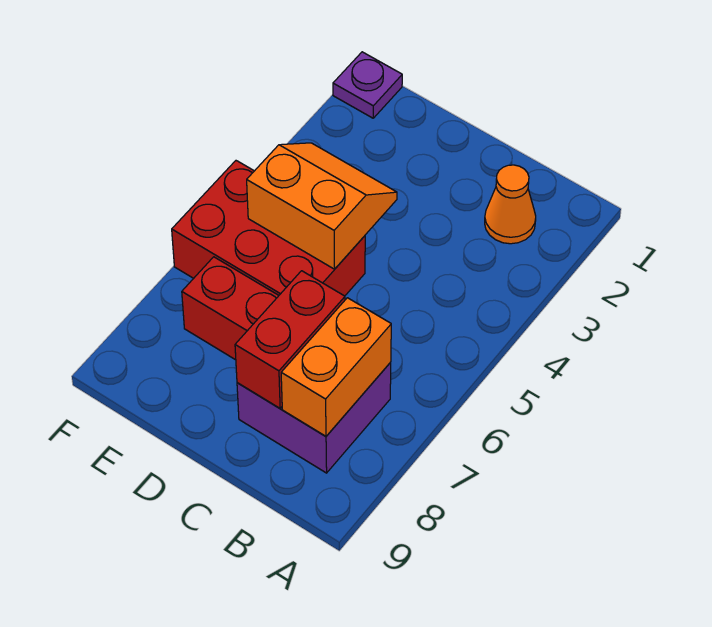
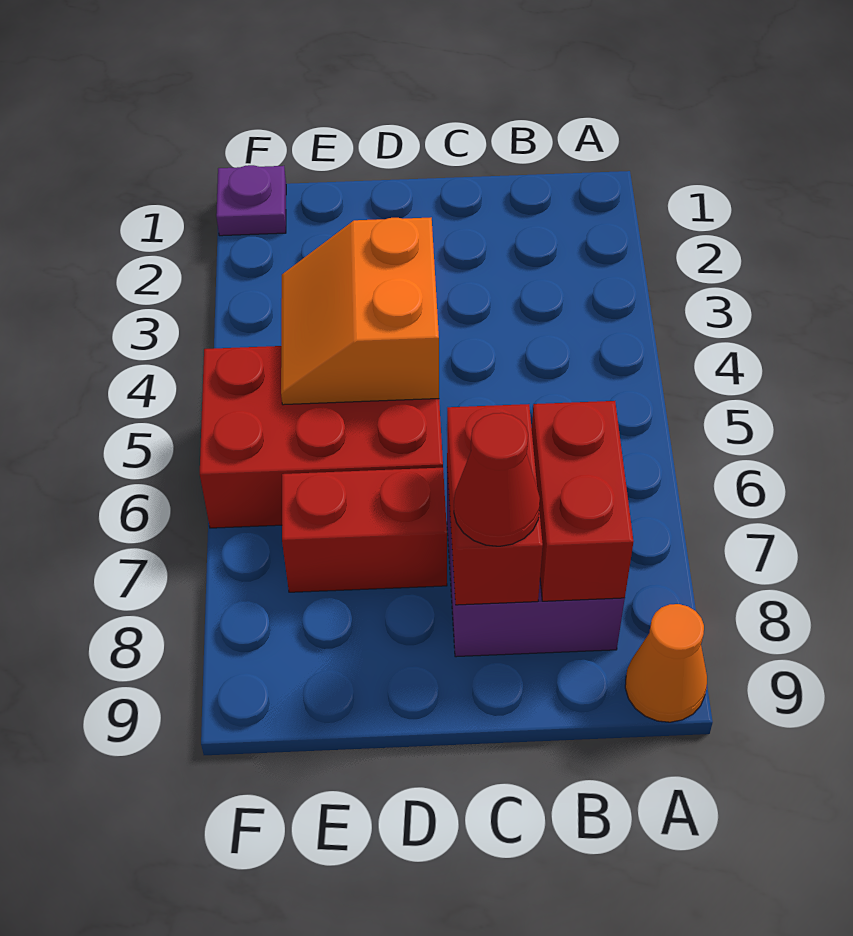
orange 1x1 cone [485,165,536,244] -> orange 1x1 cone moved to [625,604,707,722]
orange 1x2 brick [281,298,391,436] -> red 1x2 brick [532,401,634,601]
none -> red 1x1 cone [454,413,540,546]
orange 2x2 slope [247,143,397,269] -> orange 2x2 slope turned to [281,218,439,405]

